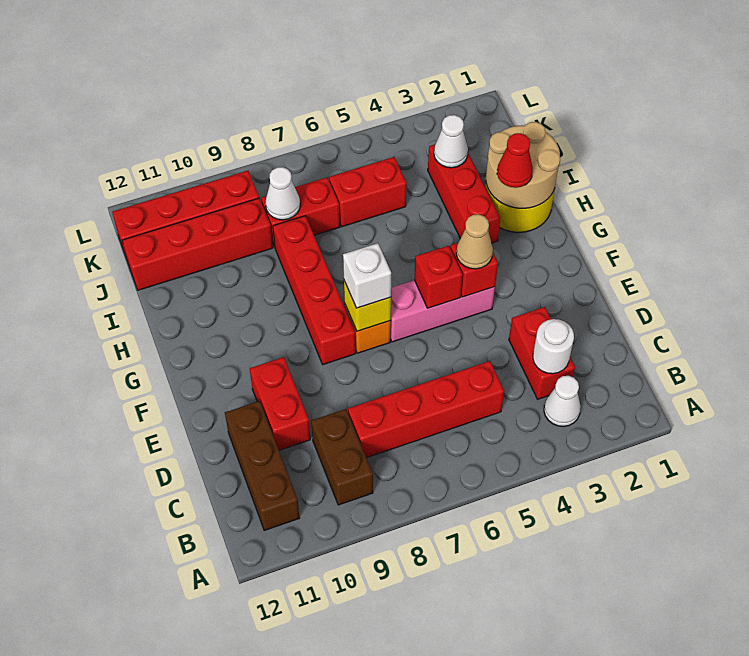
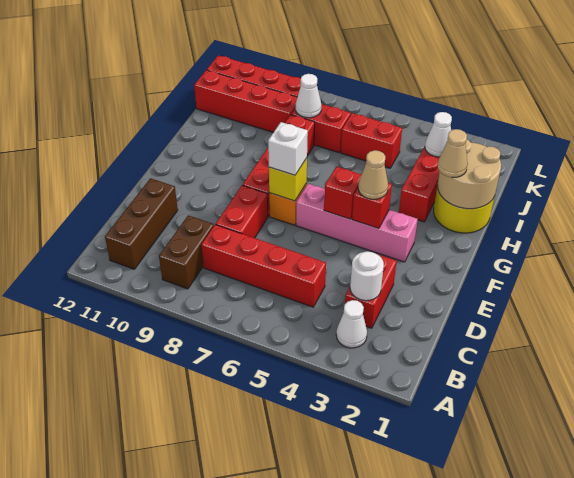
red 1x2 brick [250,357,310,450] -> red 1x2 brick moved to [216,185,268,238]
pink 1x3 brick [390,280,495,342] -> pink 1x4 brick [296,184,418,262]
red 1x1 cone [497,133,533,188] -> tan 1x1 cone [438,129,468,178]

